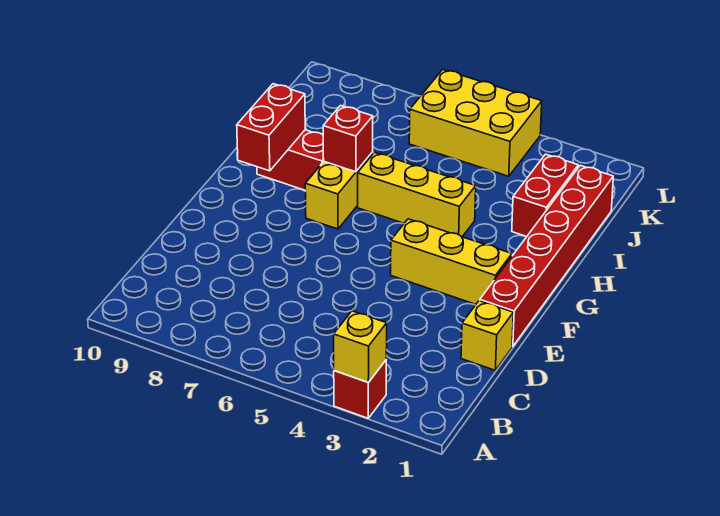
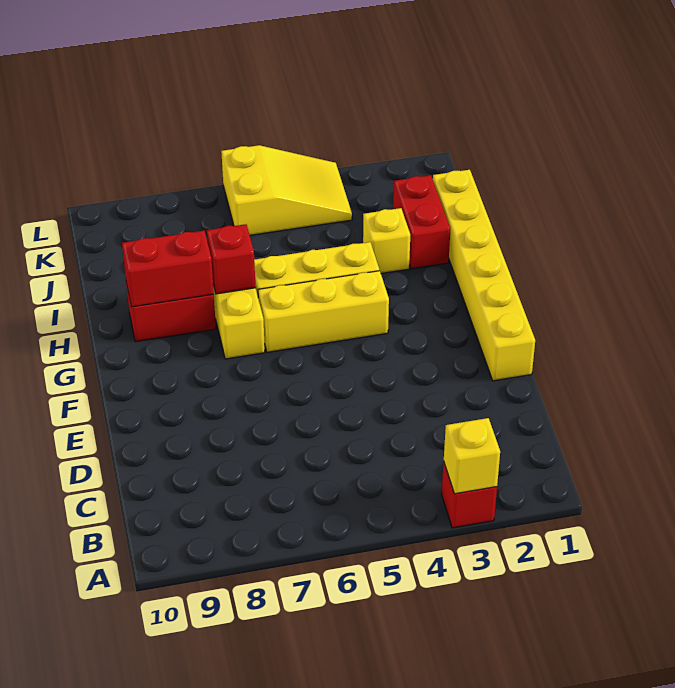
yellow 1x1 brick [461,301,513,370] -> yellow 1x1 brick moved to [363,208,410,273]
red 1x6 brick [480,165,613,346] -> yellow 1x6 brick [433,170,535,381]
yellow 1x3 brick [391,219,512,304] -> yellow 1x3 brick moved to [258,271,389,352]
red 1x2 brick [237,84,305,171] -> red 1x2 brick turned to [122,231,214,307]
yellow 2x3 brick [409,70,542,176] -> yellow 2x3 slope [221,145,352,235]

